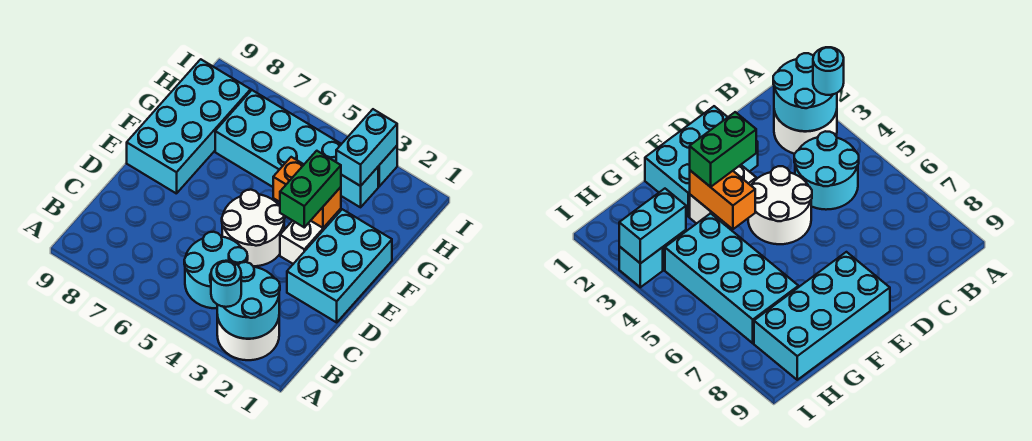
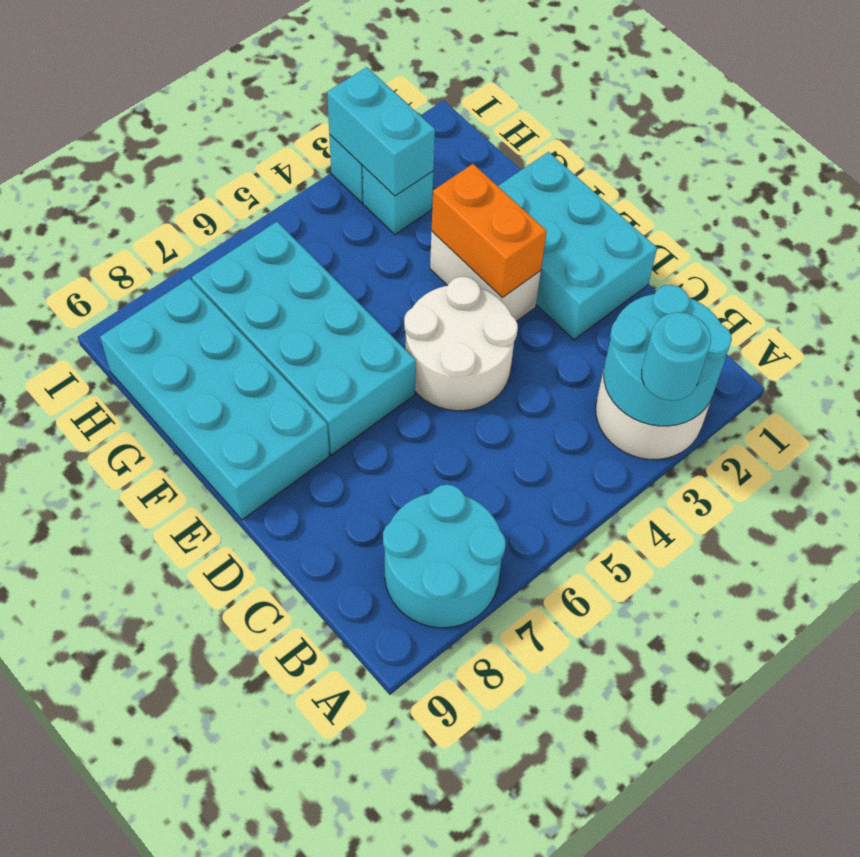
cyan 2x2 round brick [184,232,248,308] -> cyan 2x2 round brick moved to [383,485,506,628]
green 1x2 brick [280,151,341,227] -> none
orange 1x2 brick [273,157,341,228] -> orange 1x2 brick turned to [432,164,547,297]
cyan 2x4 brick [215,90,341,187] -> cyan 2x4 brick turned to [192,222,416,455]

